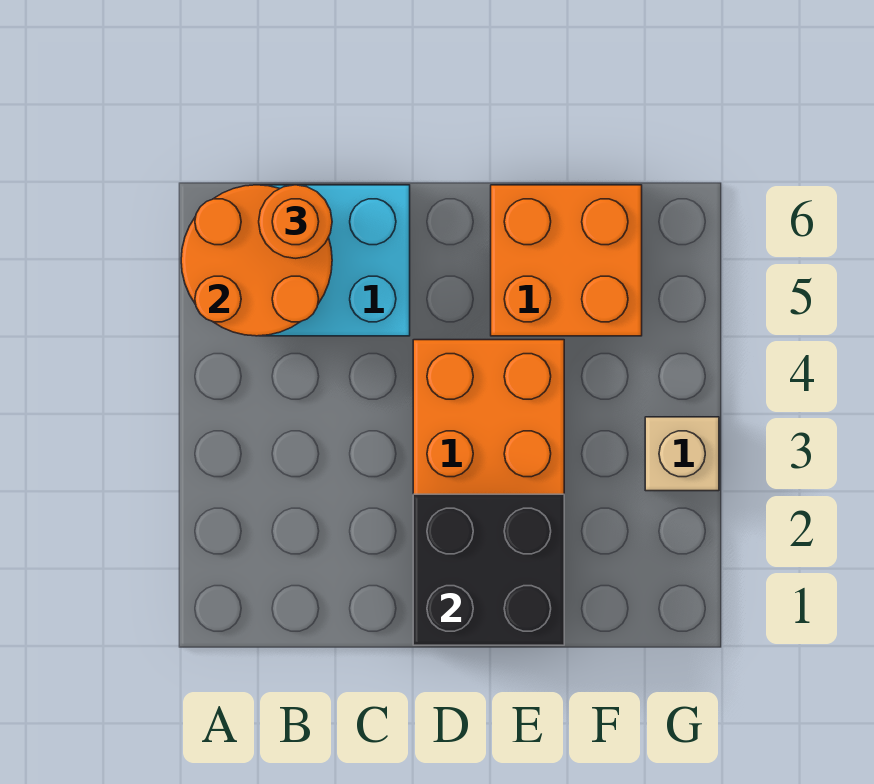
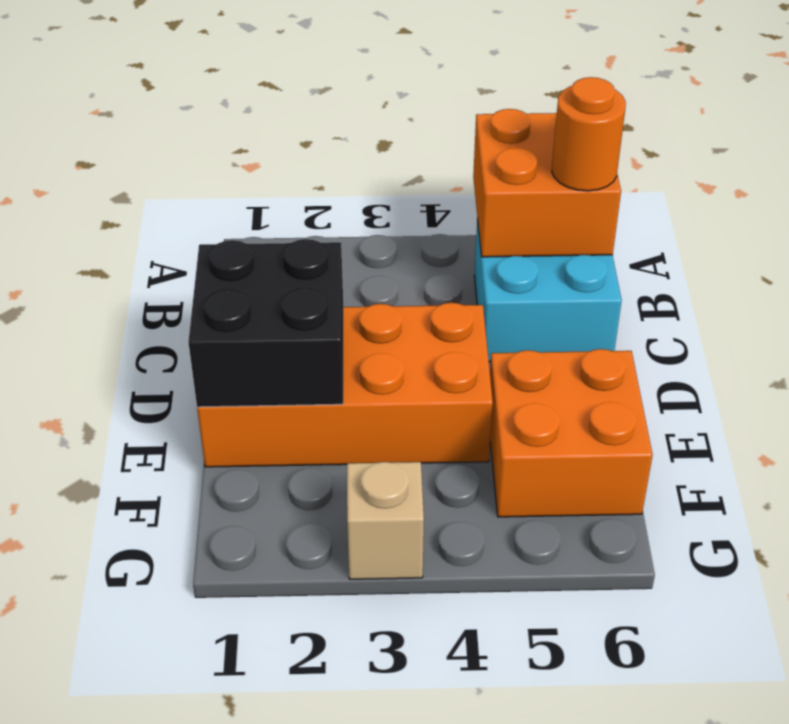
orange 2x2 round brick [181,185,332,336] -> orange 2x2 brick [473,109,621,257]

